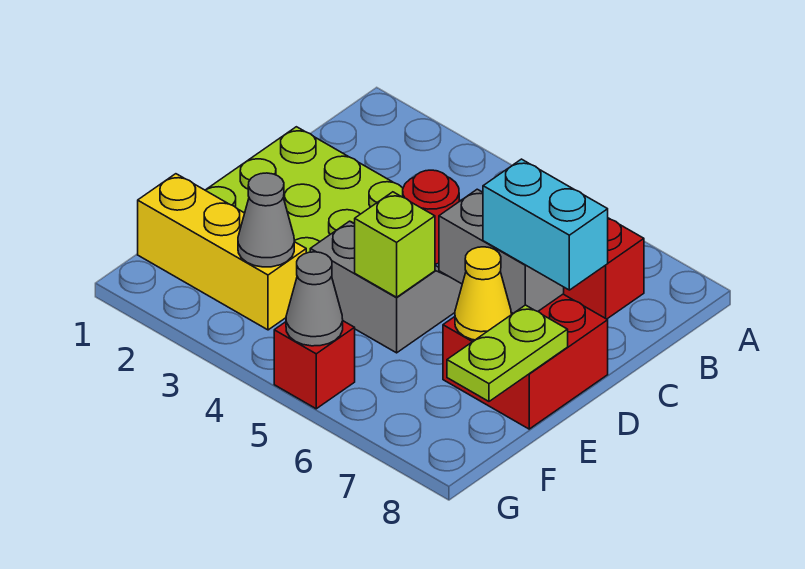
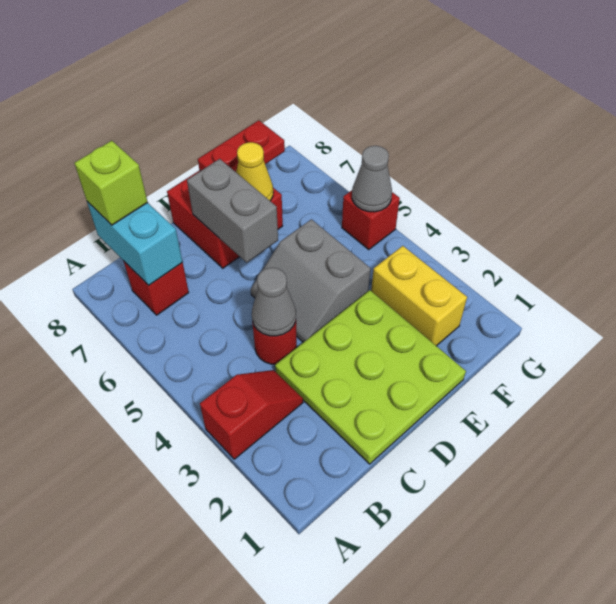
none -> red 1x2 slope [200,370,303,459]
cyan 1x2 brick [483,159,608,290] -> cyan 1x2 brick moved to [87,202,182,285]
lime 1x1 brick [355,192,435,297] -> lime 1x1 brick moved to [74,141,148,225]
lime 1x2 plate [447,305,568,401] -> red 1x2 plate [198,120,285,172]
yellow 1x3 brick [138,174,306,330] -> yellow 1x2 brick [371,246,467,346]
grey 1x1 cone [238,173,294,267] -> grey 1x1 cone moved to [252,268,296,336]

